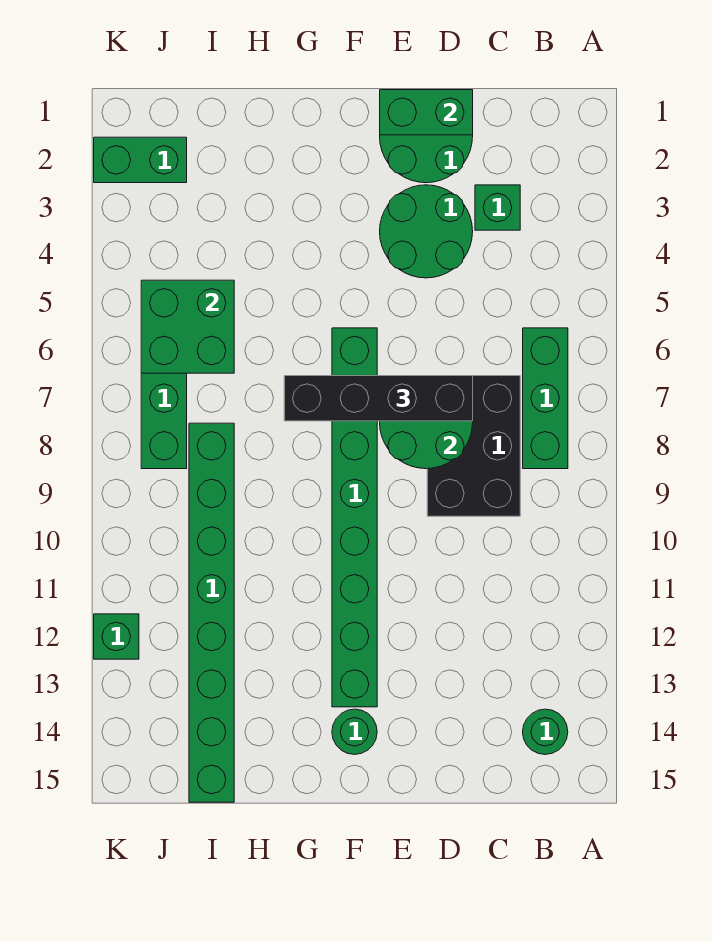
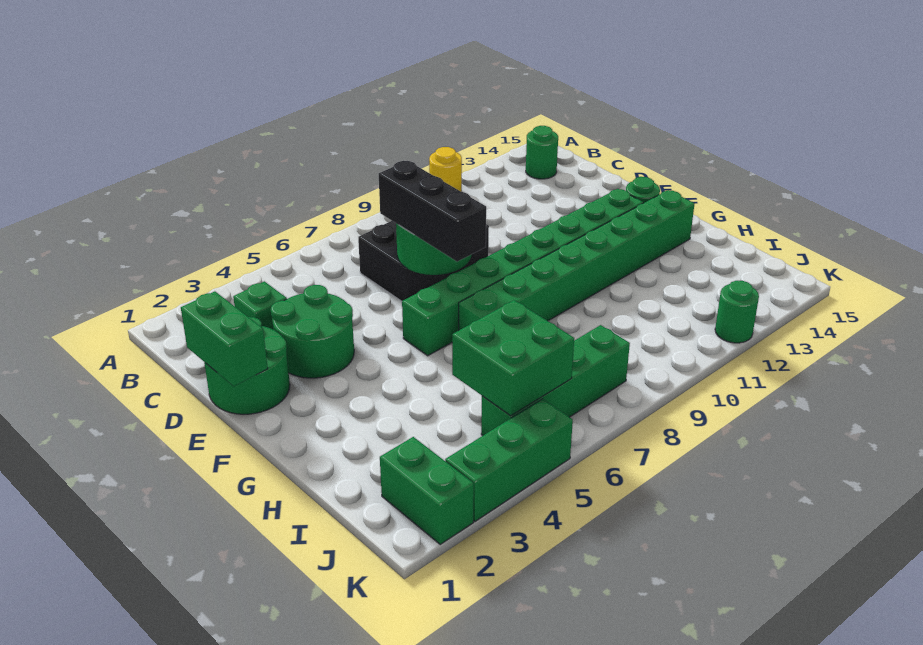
none -> yellow 1x1 round brick [429,147,462,192]
green 1x3 brick [523,328,568,469] -> green 1x3 brick moved to [445,399,573,521]
black 1x4 brick [284,376,473,421] -> black 1x3 brick [379,161,486,262]
green 1x8 brick [189,423,234,802] -> green 1x8 brick moved to [459,190,694,330]
green 1x1 brick [94,614,139,659] -> green 1x1 round brick [715,281,759,343]

